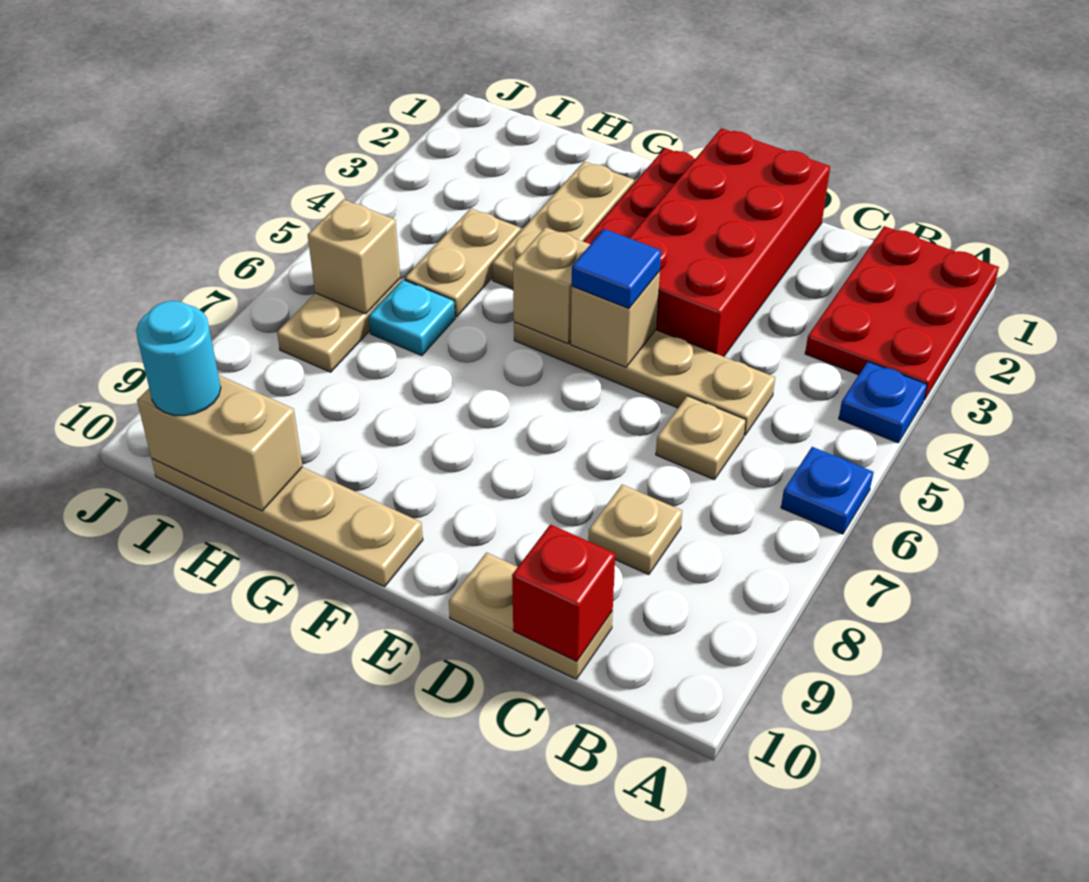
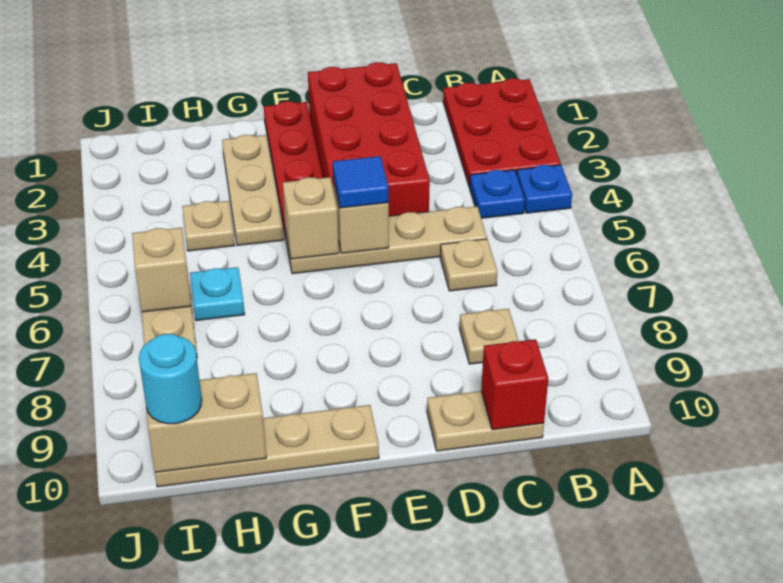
blue 1x1 plate [781,447,874,534] -> blue 1x1 plate moved to [470,170,525,218]
tan 1x2 plate [405,208,521,317] -> tan 1x1 plate [182,201,235,251]

